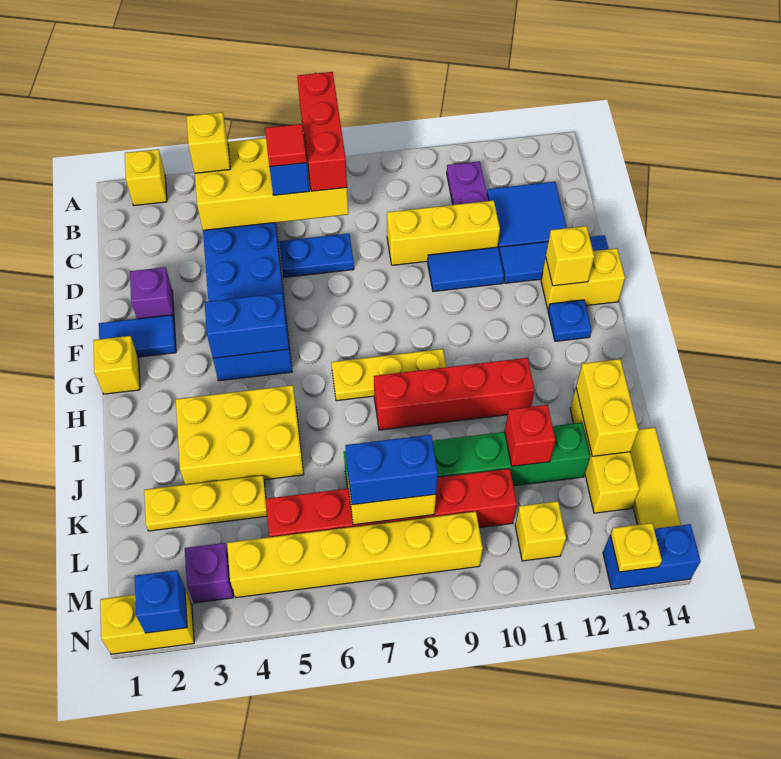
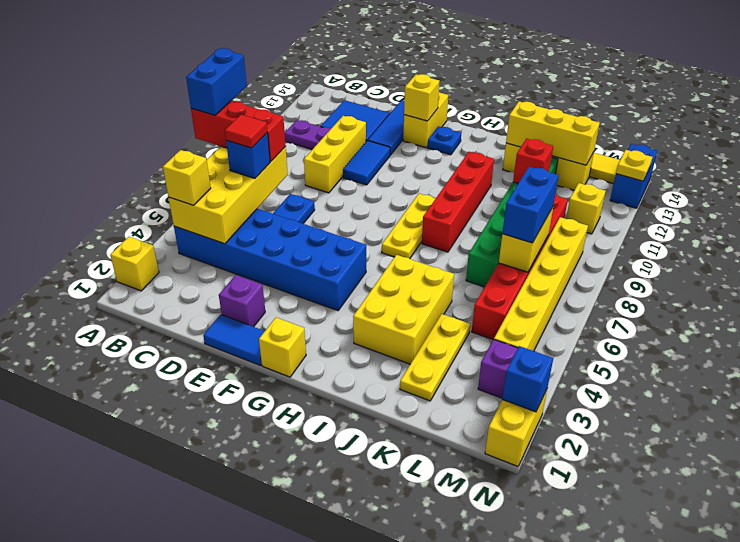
blue 1x2 tile [99,315,176,357] -> blue 1x2 tile turned to [203,315,265,366]
blue 1x2 brick [204,293,289,358] -> blue 1x2 brick moved to [186,48,247,115]
yellow 1x2 brick [576,359,639,456] -> yellow 1x3 brick [506,101,600,165]

